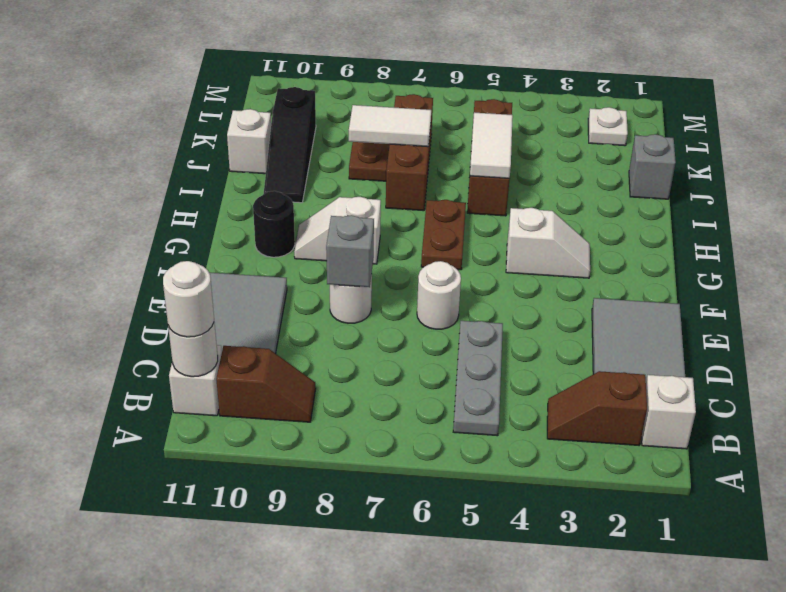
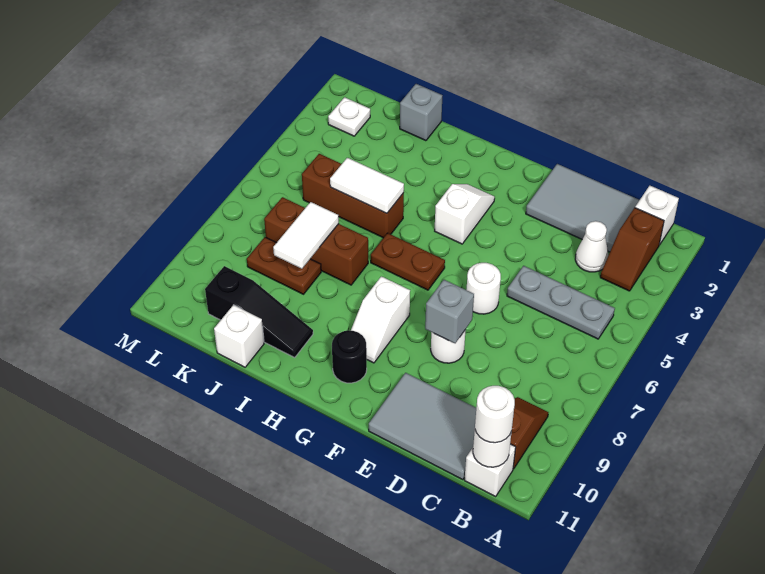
none -> white 1x1 cone [575,221,608,272]

